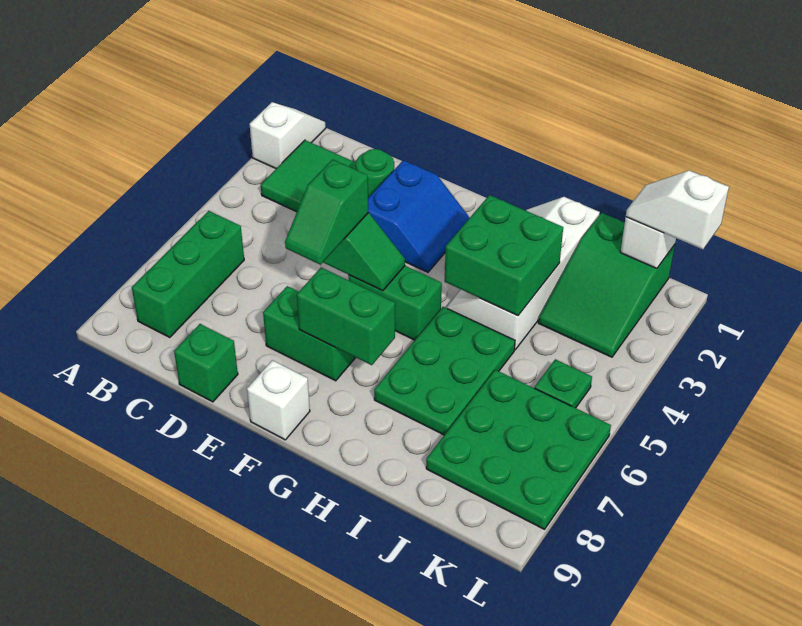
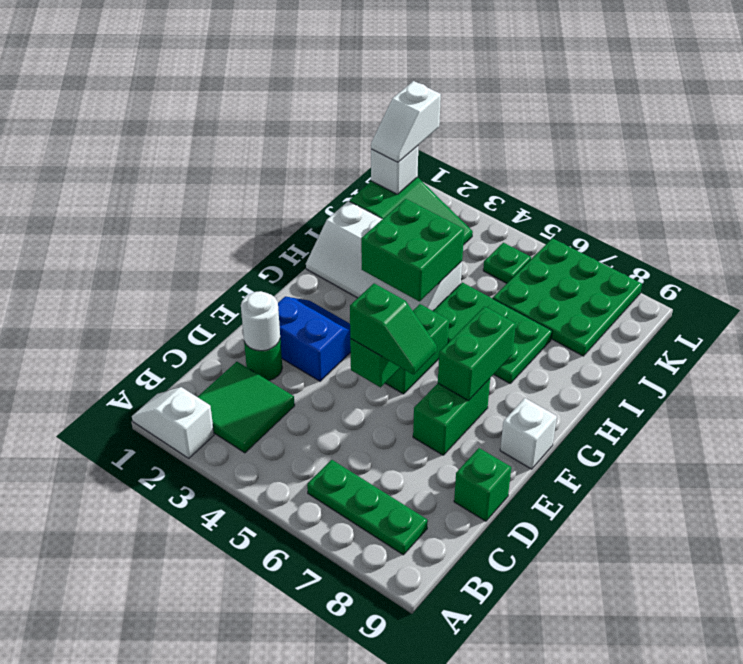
green 1x3 brick [132,211,244,338] -> green 1x3 plate [307,460,428,555]
none -> white 1x1 round brick [241,291,280,351]

